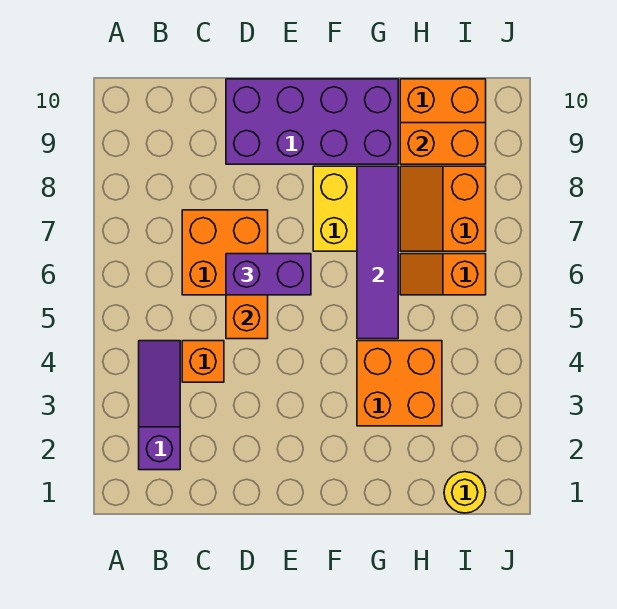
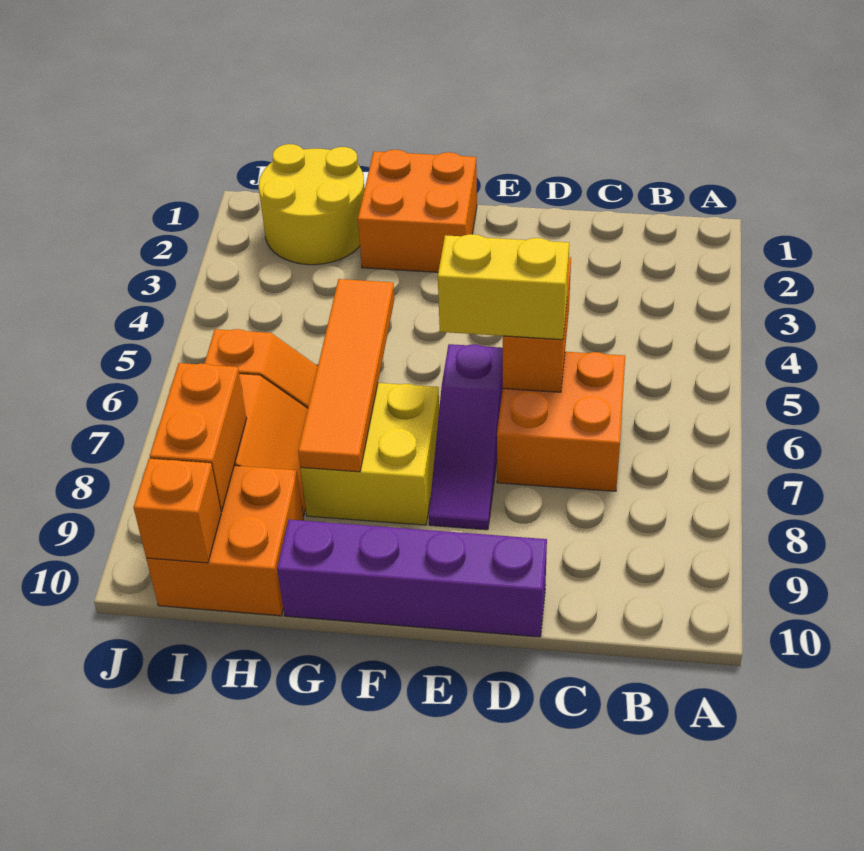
purple 1x3 slope [139,341,180,470] -> purple 1x3 slope moved to [429,344,503,530]
orange 1x1 brick [182,341,224,382] -> orange 1x1 brick moved to [133,458,221,563]
purple 1x2 brick [226,254,311,295] -> yellow 1x2 brick [438,234,569,340]
purple 2x4 brick [226,79,398,164] -> purple 1x4 brick [277,520,547,637]
orange 2x2 brick [357,341,442,426] -> orange 2x2 brick moved to [358,150,477,272]
purple 1x4 tile [357,166,398,339] -> orange 1x4 tile [298,279,394,472]
orange 1x2 brick [400,123,486,164] -> orange 1x2 brick turned to [150,363,247,512]
yellow 1x1 round brick [444,472,486,513] -> yellow 2x2 round brick [259,144,365,265]

